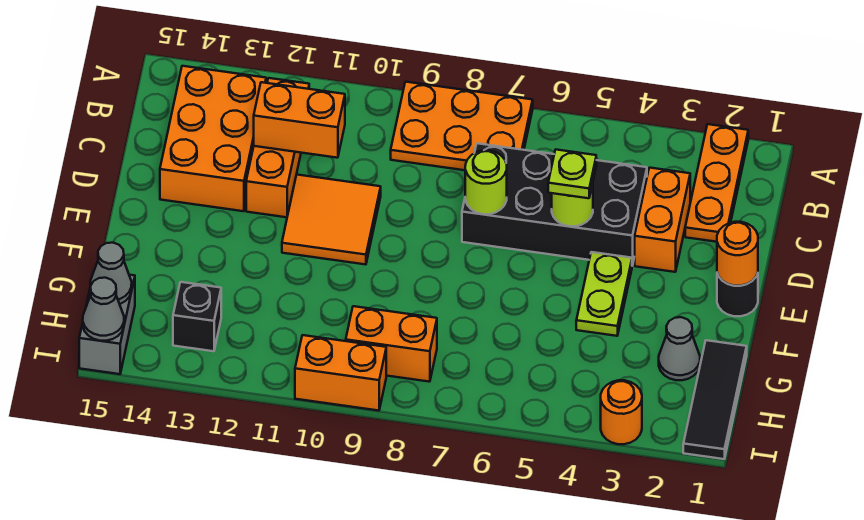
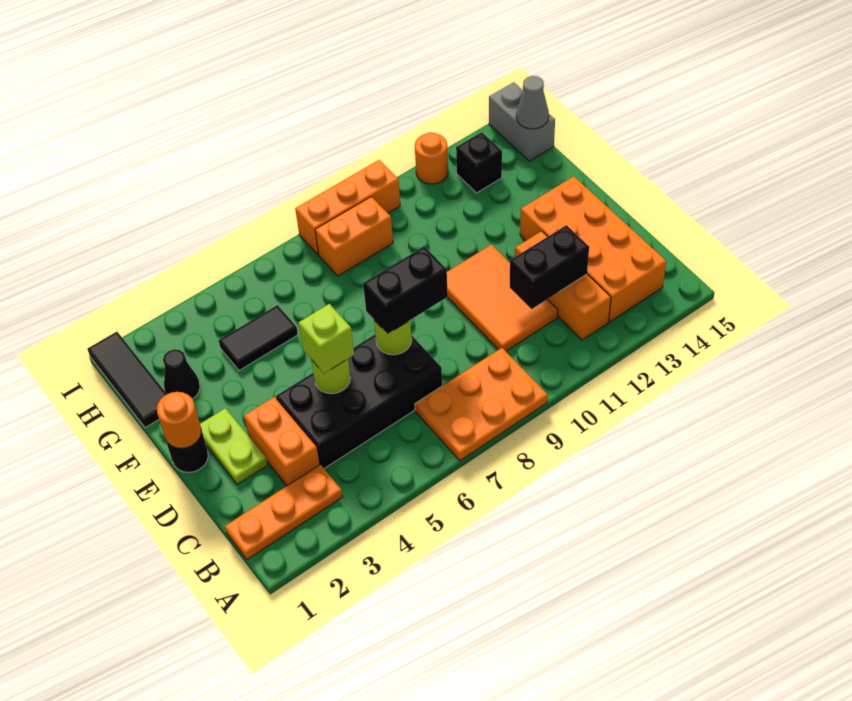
orange 1x3 plate [685,124,748,242] -> orange 1x3 plate turned to [225,465,343,560]
orange 2x3 brick [160,66,266,211] -> orange 2x4 brick [520,176,666,322]
orange 1x2 brick [254,82,345,158] -> black 1x2 brick [510,225,589,309]
lime 1x1 plate [548,150,596,198] -> lime 1x1 brick [298,304,354,373]
none -> black 1x2 brick [363,246,448,334]
orange 2x2 tile [282,175,381,265] -> orange 2x3 tile [447,245,558,351]
lime 1x2 plate [576,252,632,336] -> lime 1x2 plate moved to [200,408,268,484]
grey 1x1 cone [659,317,700,380] -> black 1x1 cone [163,349,200,399]
none -> black 1x2 tile [219,305,298,370]
orange 1x1 round brick [601,380,642,444] -> orange 1x1 round brick moved to [415,132,448,184]
orange 1x2 brick [295,335,386,411] -> orange 1x3 brick [295,160,400,254]
grey 1x1 cone [83,278,124,341] -> none

